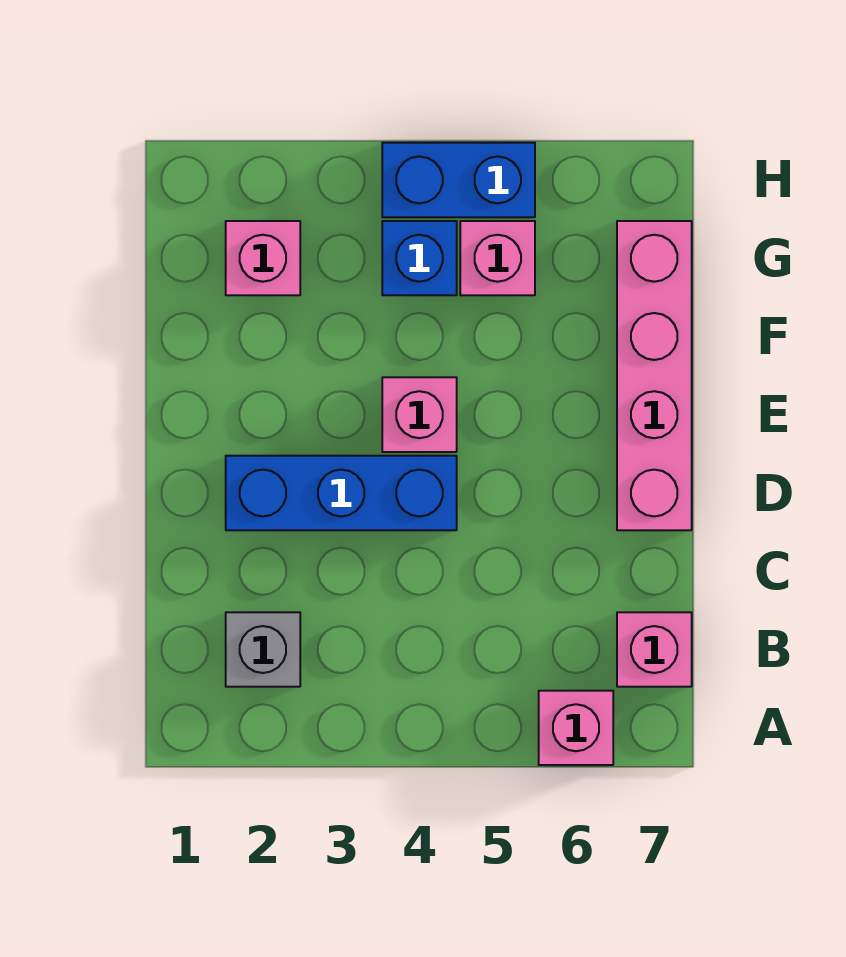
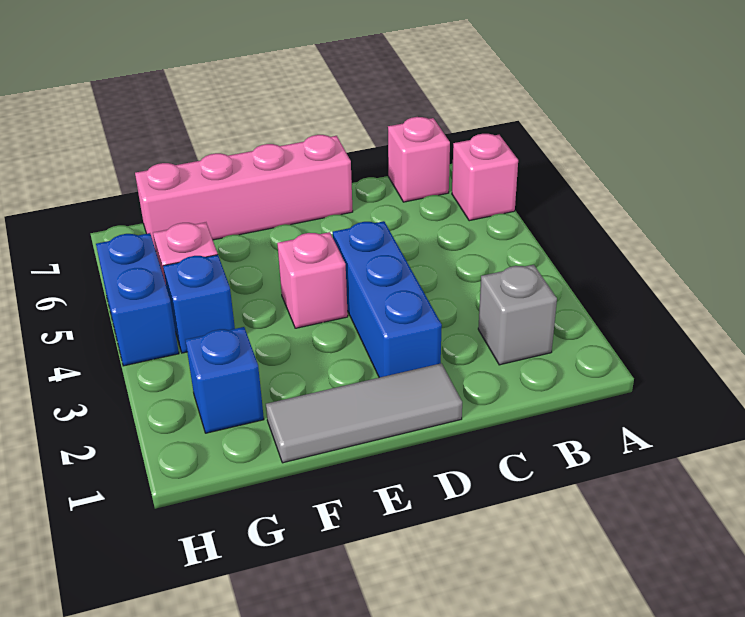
none -> grey 1x3 tile [266,363,462,463]
pink 1x1 brick [226,221,300,295] -> blue 1x1 brick [186,327,264,433]

